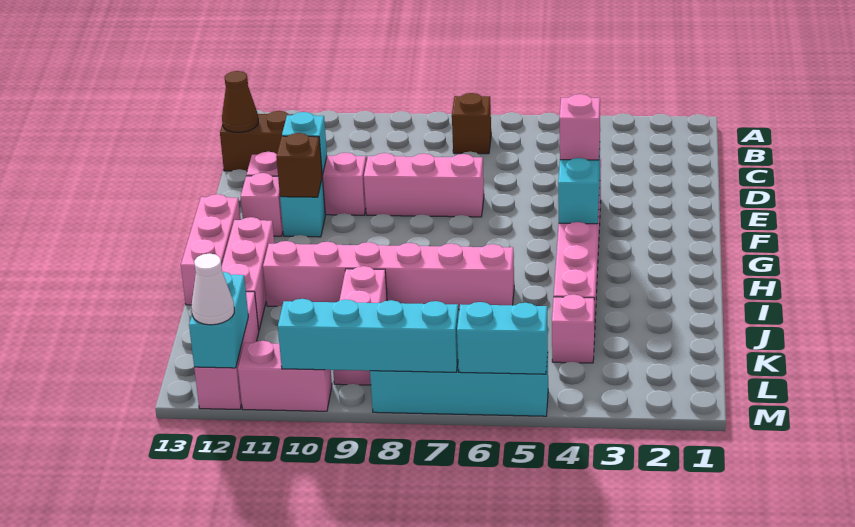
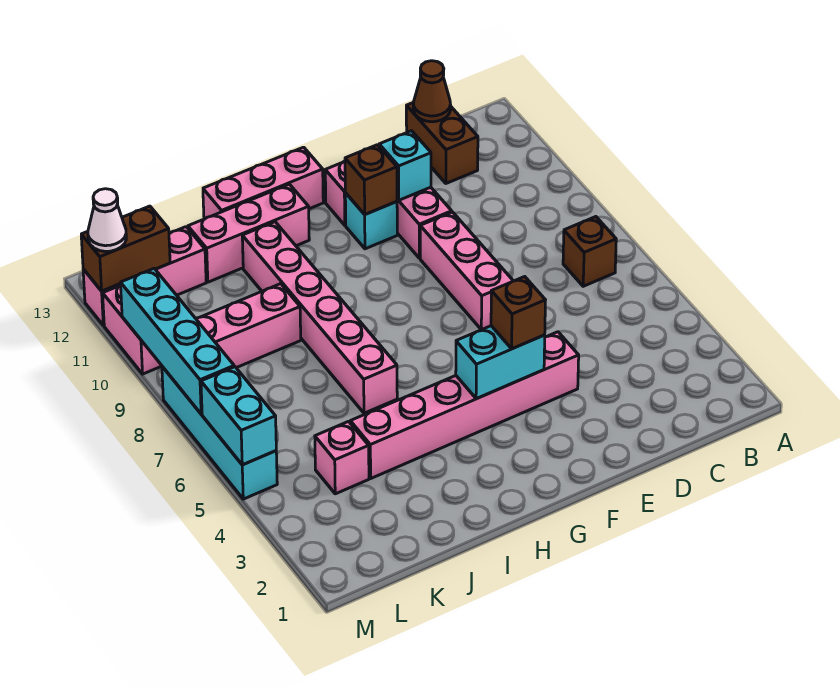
pink 1x1 brick [560,94,600,160] -> brown 1x1 brick [491,277,545,349]
cyan 1x2 brick [189,272,248,368] -> brown 1x2 brick [81,206,170,291]

